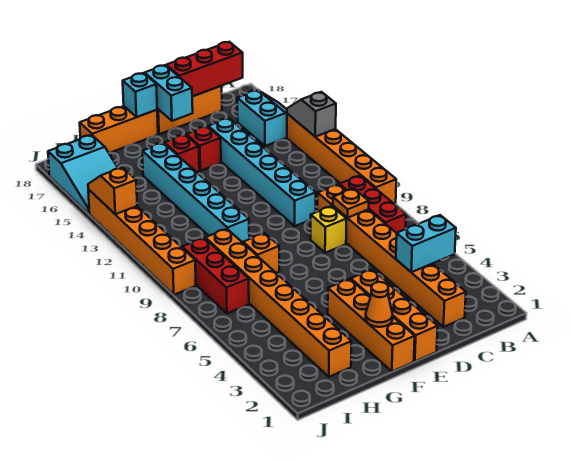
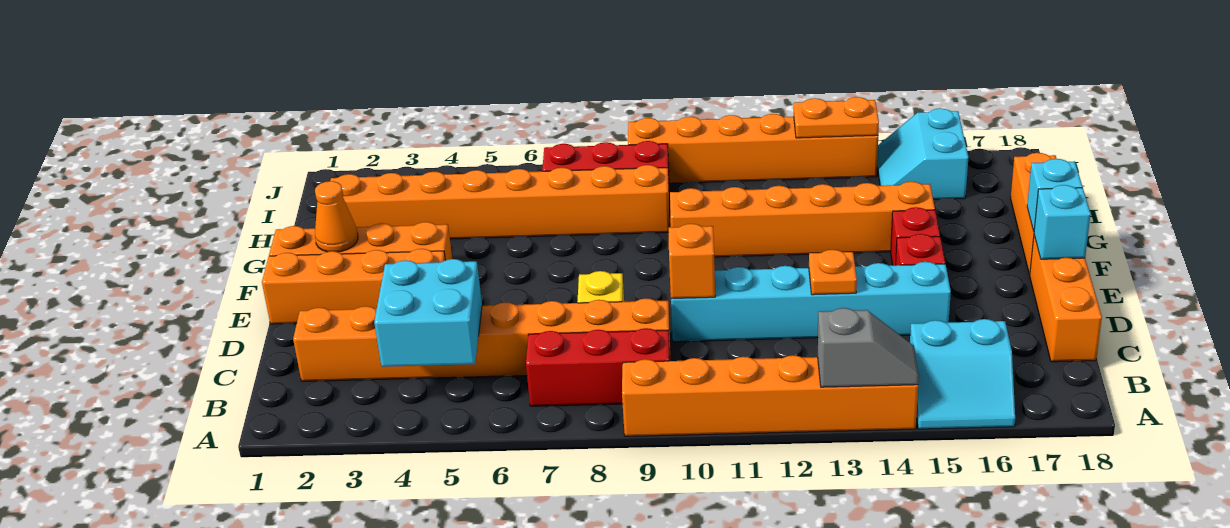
cyan 1x2 brick [396,215,456,272] -> cyan 2x2 brick [374,259,482,367]
red 1x3 brick [166,42,243,96] -> none
orange 1x1 plate [333,189,369,218] -> orange 1x1 plate moved to [809,250,857,295]
cyan 1x2 brick [145,65,193,121] -> cyan 1x1 brick [1034,185,1091,259]
orange 1x1 brick [243,233,279,273] -> orange 1x1 brick moved to [669,224,715,299]
cyan 1x6 brick [142,143,249,243] -> orange 1x6 brick [670,182,935,257]
cyan 2x3 slope [48,135,118,214] -> cyan 2x2 slope [877,108,968,199]
orange 1x2 slope [88,167,137,214] -> orange 1x2 plate [794,97,879,138]

